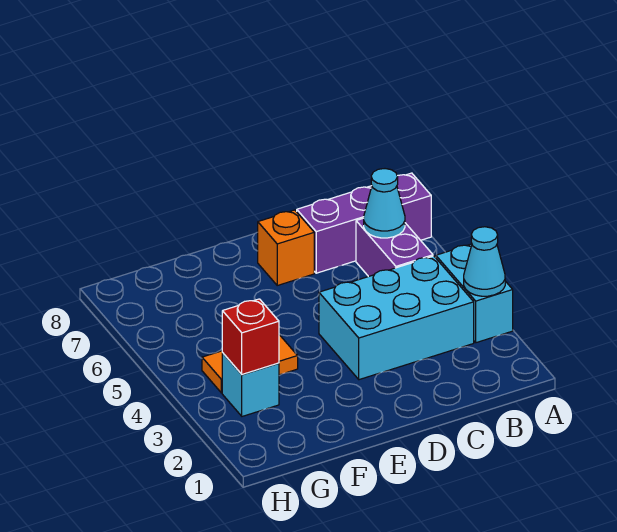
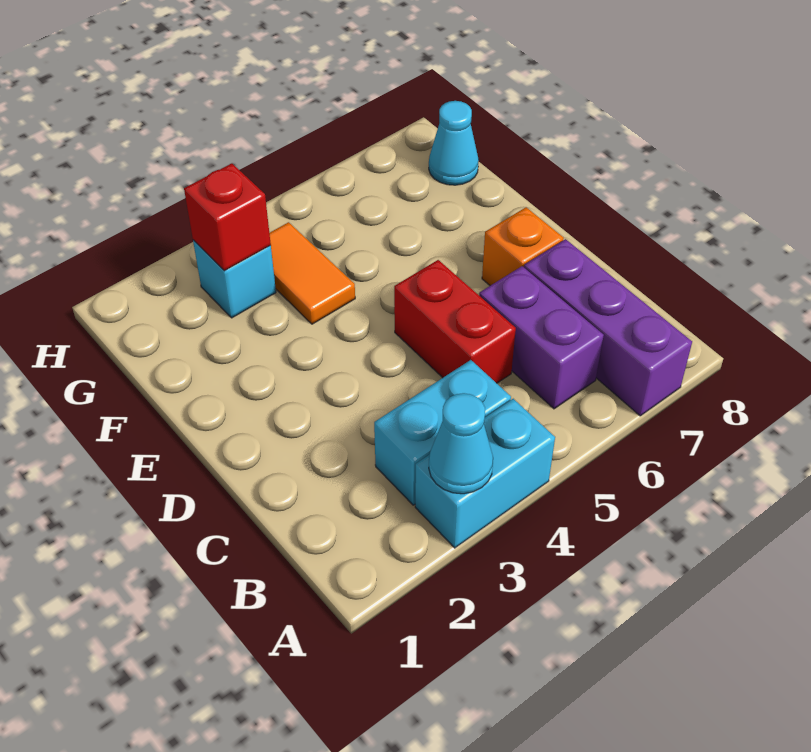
cyan 2x3 brick [319,256,474,380] -> cyan 1x2 brick [374,360,511,505]
purple 1x2 brick [356,218,433,276] -> purple 1x2 brick turned to [479,266,604,409]
cyan 1x1 cone [364,169,405,238] -> cyan 1x1 cone moved to [429,101,479,185]
none -> red 1x2 brick [394,260,516,383]

